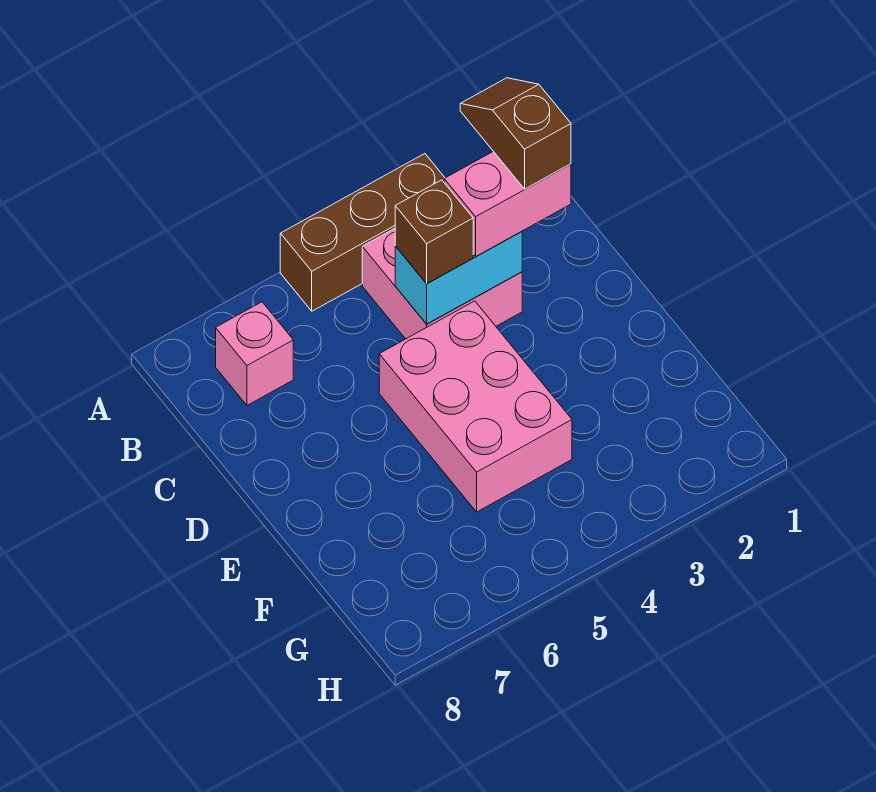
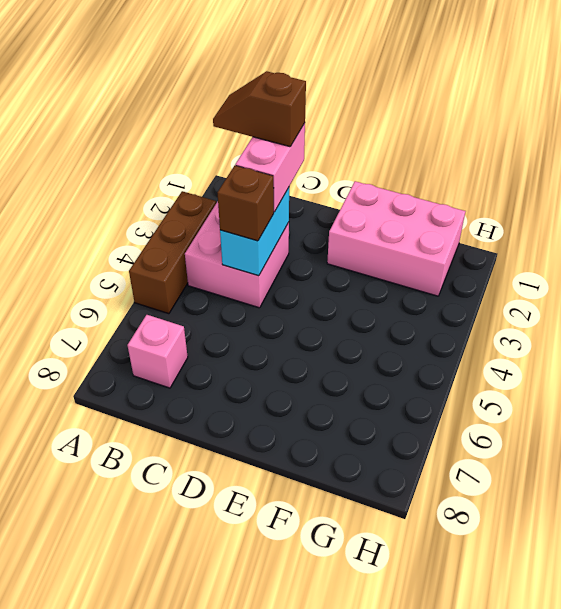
pink 2x3 brick [379,301,572,512] -> pink 2x3 brick moved to [327,181,465,296]

